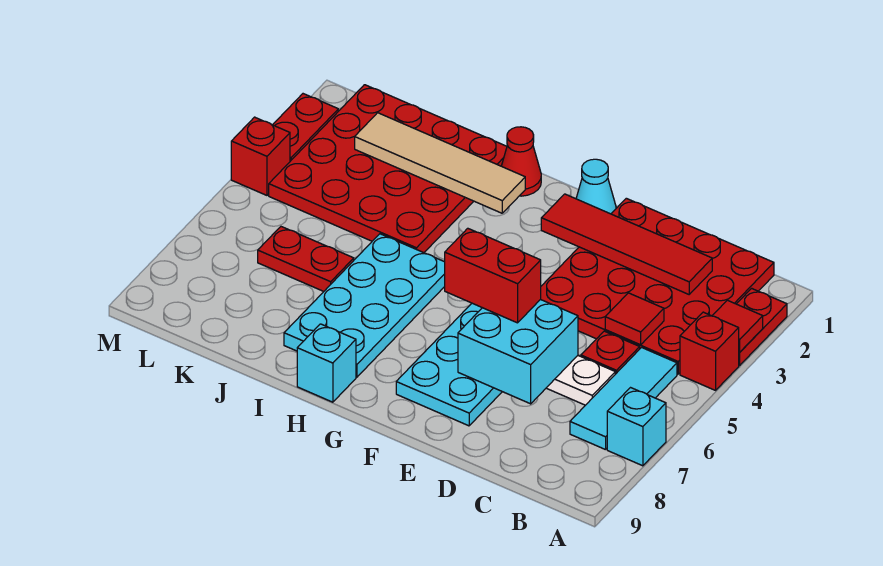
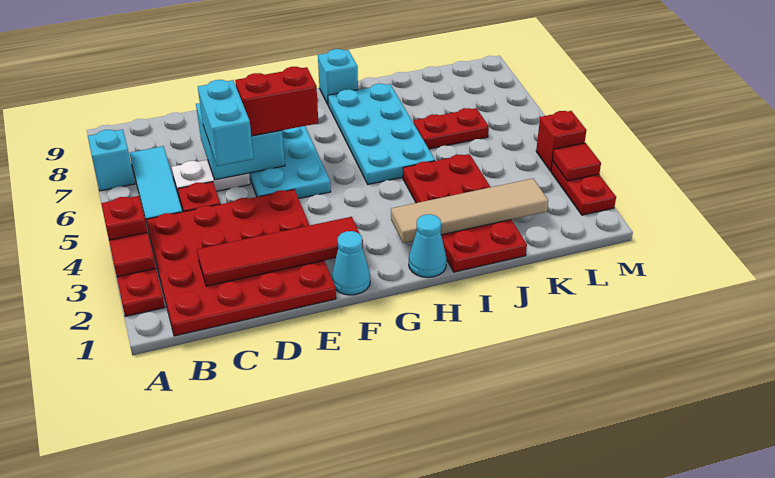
red 1x1 tile [605,293,664,345] -> red 1x1 tile moved to [552,143,601,181]
none -> cyan 1x2 brick [198,80,254,166]
red 1x1 cone [502,127,541,196] -> cyan 1x1 cone [409,214,447,277]
red 4x4 plate [269,85,507,253] -> red 2x4 plate [403,154,527,272]

